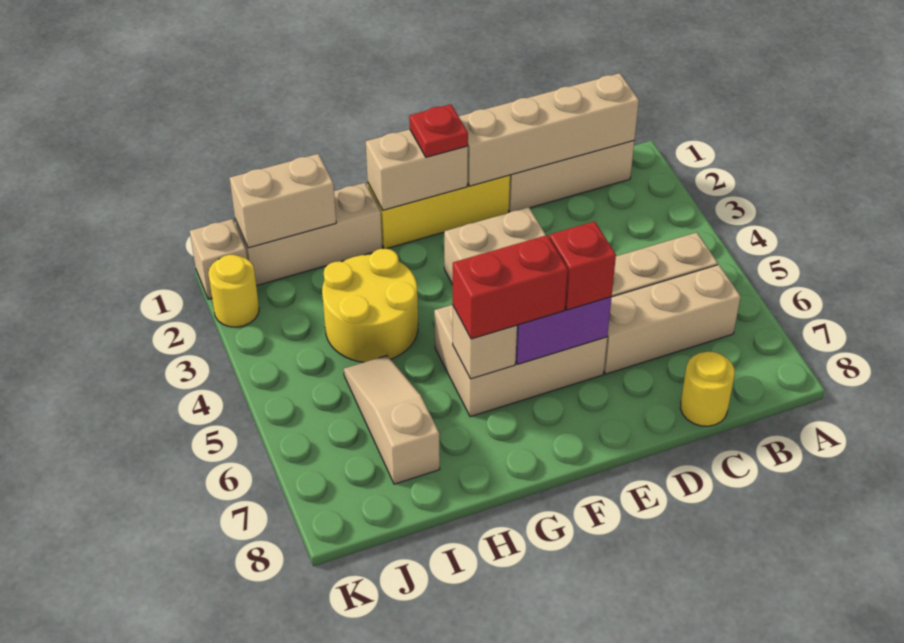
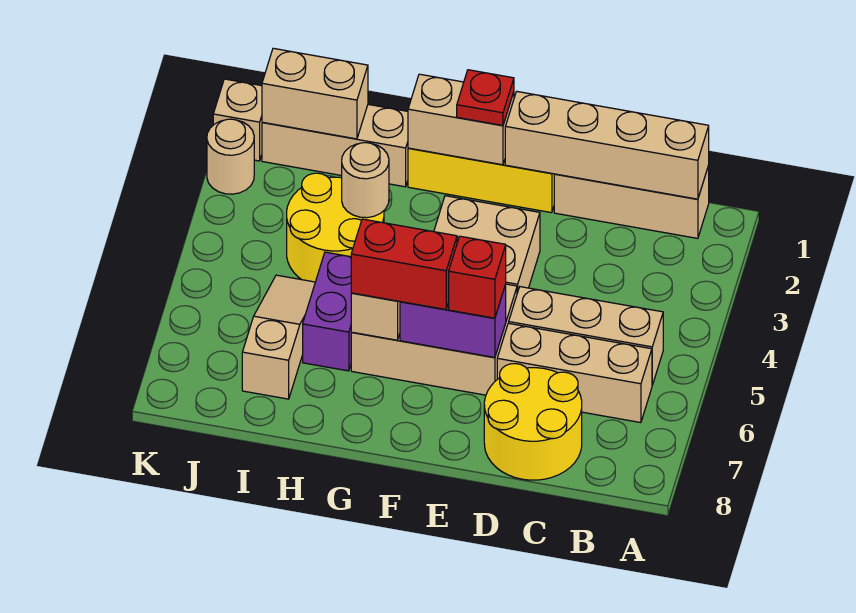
yellow 1x1 round brick [680,351,735,426] -> yellow 2x2 round brick [484,364,582,480]
none -> tan 1x1 round brick [342,143,389,218]
none -> purple 1x2 brick [303,252,352,371]
yellow 1x1 round brick [208,255,259,327] -> tan 1x1 round brick [207,119,254,194]

